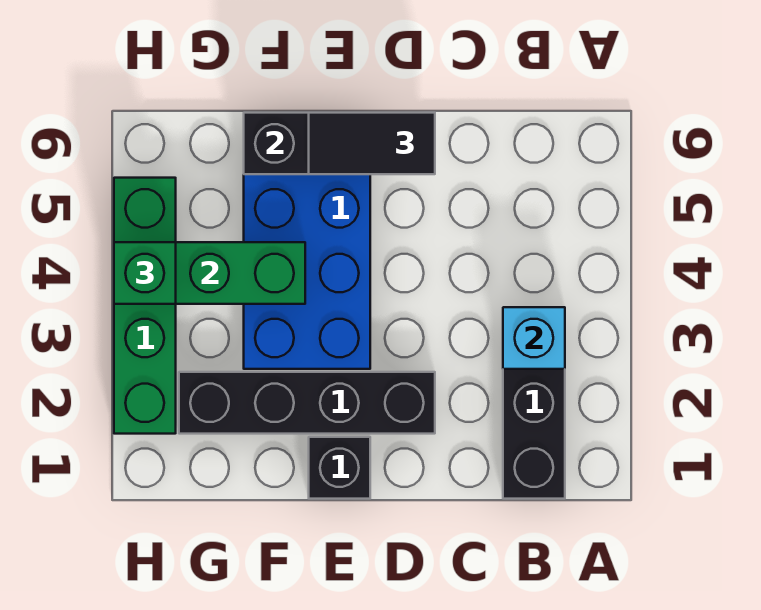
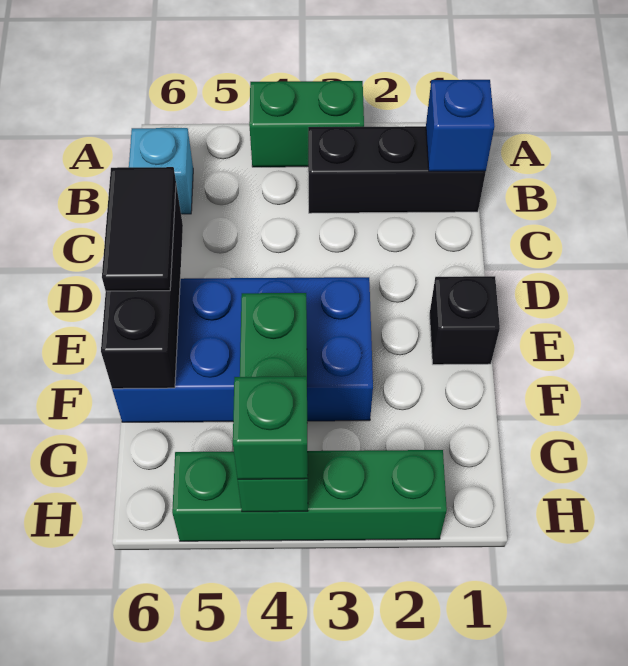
none -> green 1x2 brick [249,81,364,167]
none -> blue 1x1 brick [426,80,494,171]
cyan 1x1 brick [503,307,565,369] -> cyan 1x1 brick moved to [129,128,193,214]
black 1x4 brick [179,372,435,434] -> none

